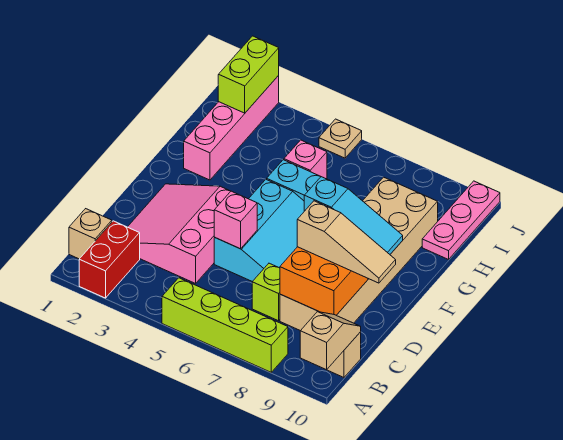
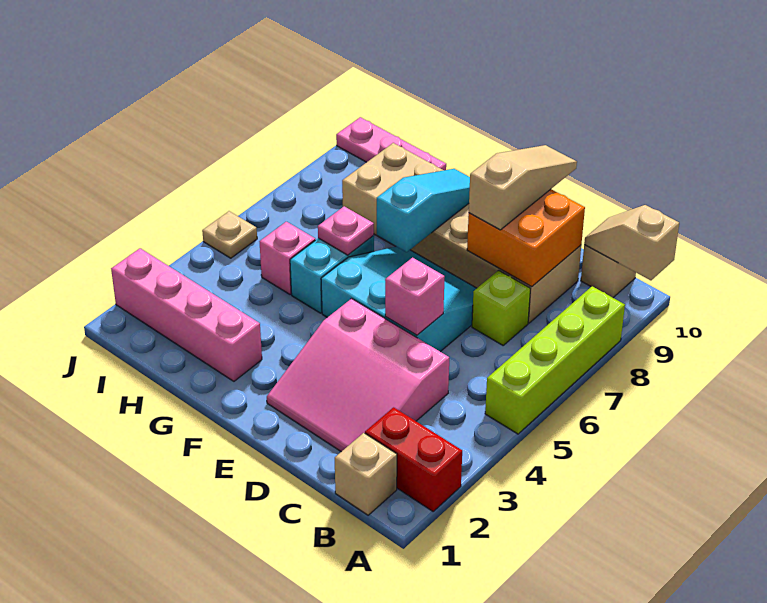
none -> pink 1x1 plate [318,206,374,255]
lime 1x2 brick [218,36,279,113] -> none

